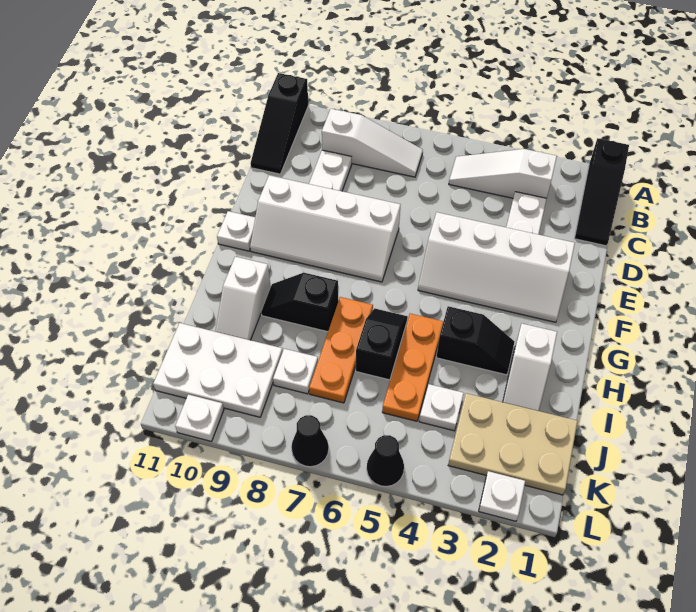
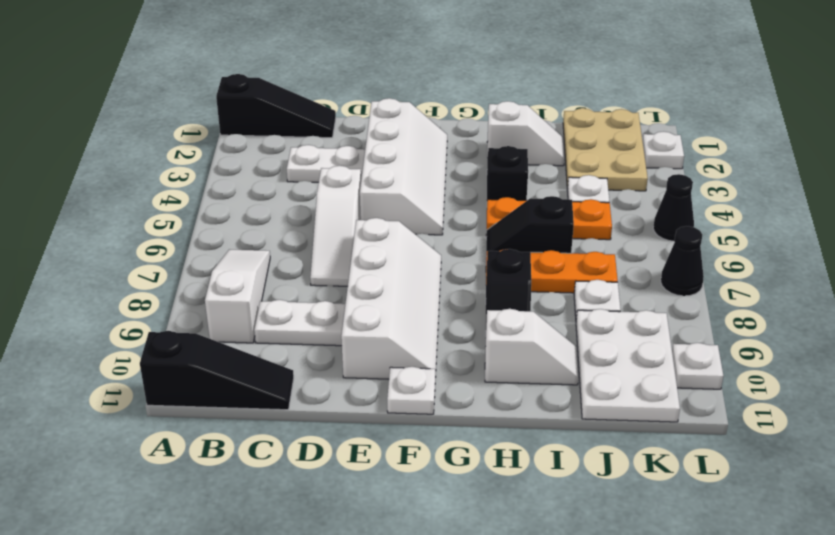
white 1x3 slope [449,149,557,198] -> white 1x3 slope moved to [310,166,361,286]

